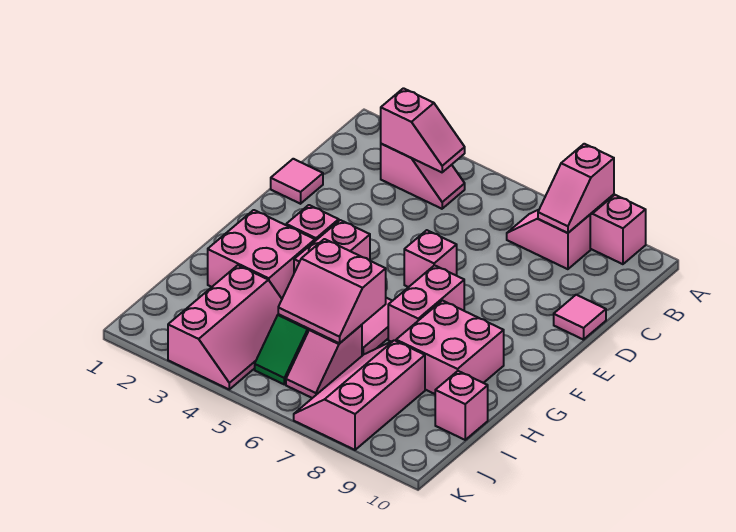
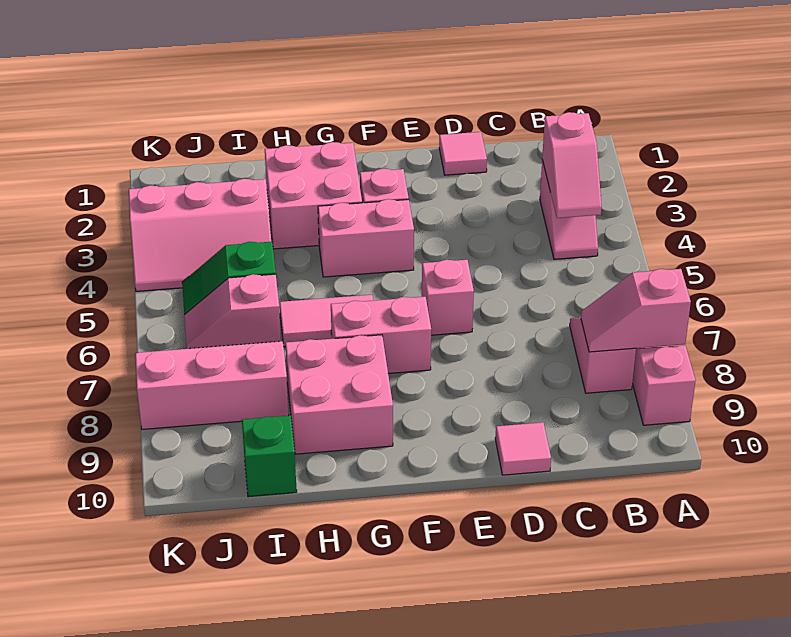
pink 2x2 slope [278,239,386,343] -> none
pink 1x1 brick [435,371,488,440] -> green 1x1 brick [242,415,297,497]

